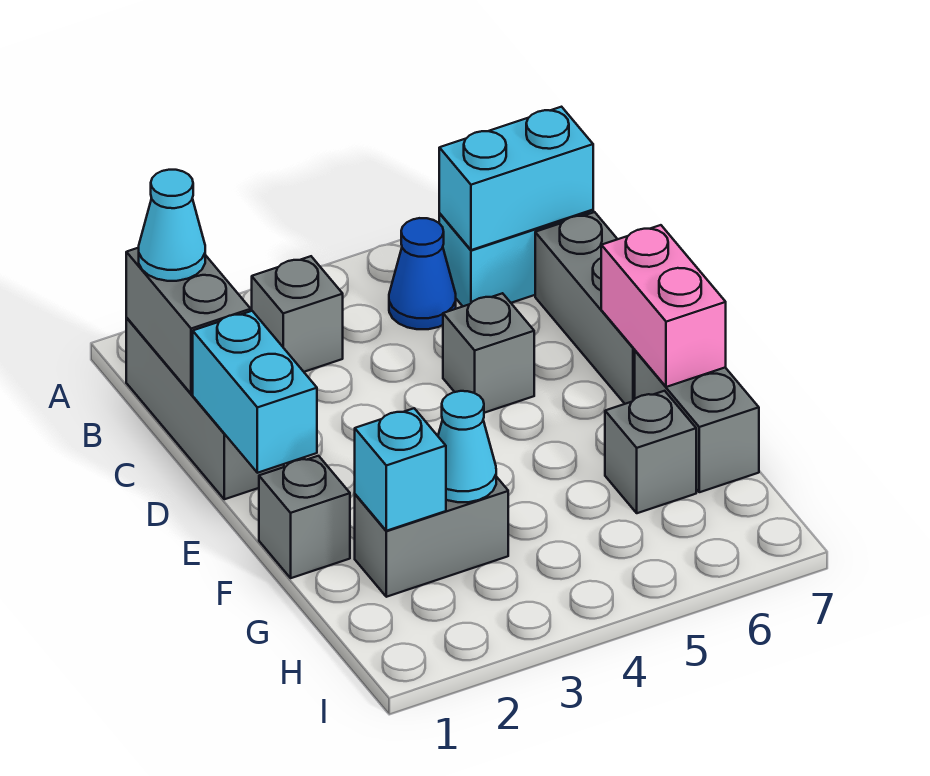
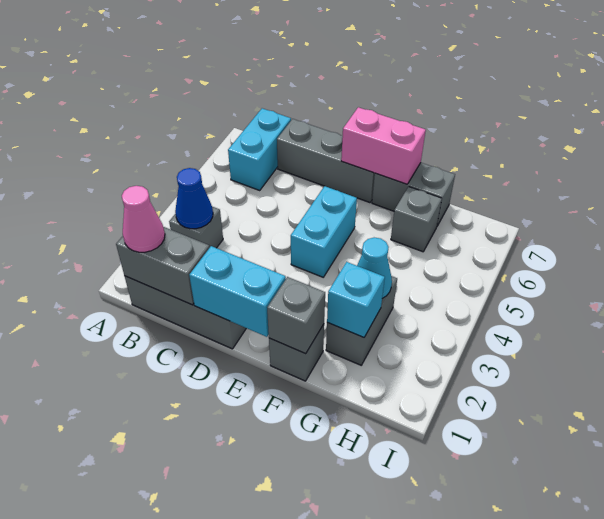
cyan 1x1 cone [139,170,205,281] -> pink 1x1 cone [122,186,165,252]
blue 1x1 cone [389,218,456,329] -> blue 1x1 cone moved to [175,168,213,229]
cyan 1x2 brick [439,107,593,250] -> cyan 1x2 brick moved to [291,186,357,277]
grey 1x1 brick [443,293,534,413] -> grey 1x1 brick moved to [267,277,325,354]

